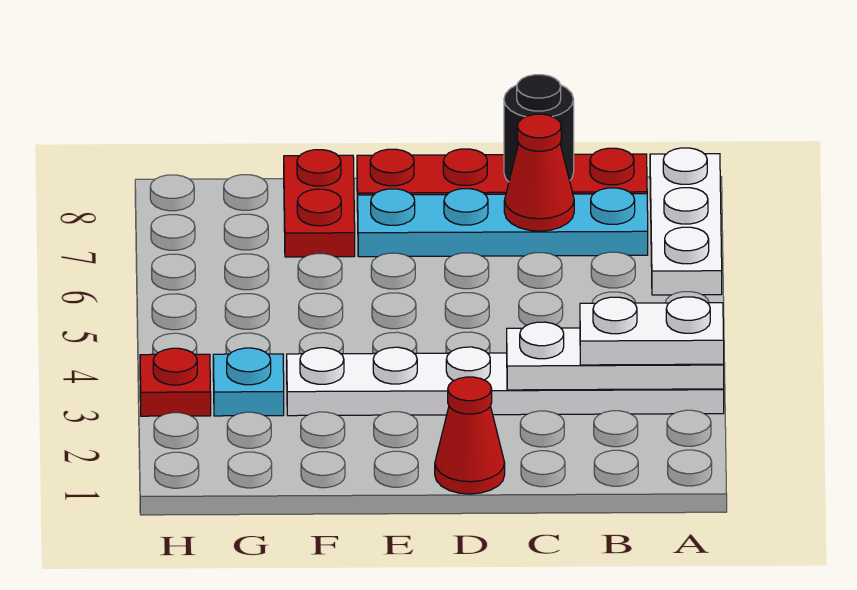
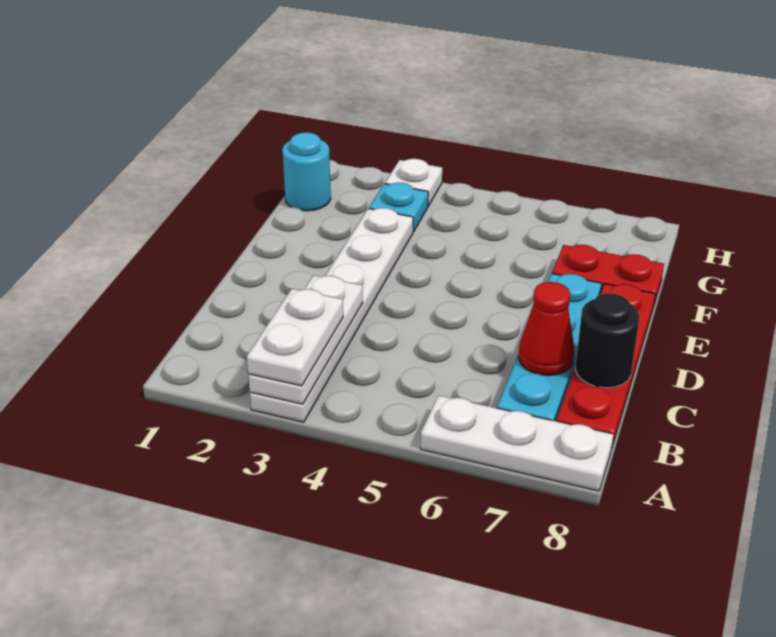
red 1x1 cone [435,377,505,494] -> none
none -> cyan 1x1 round brick [282,132,331,211]
red 1x1 plate [140,348,211,416] -> white 1x1 plate [385,159,442,206]

